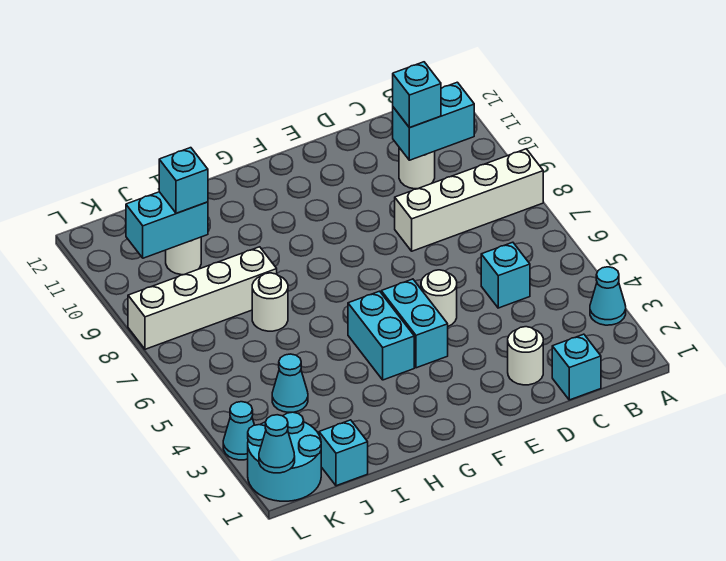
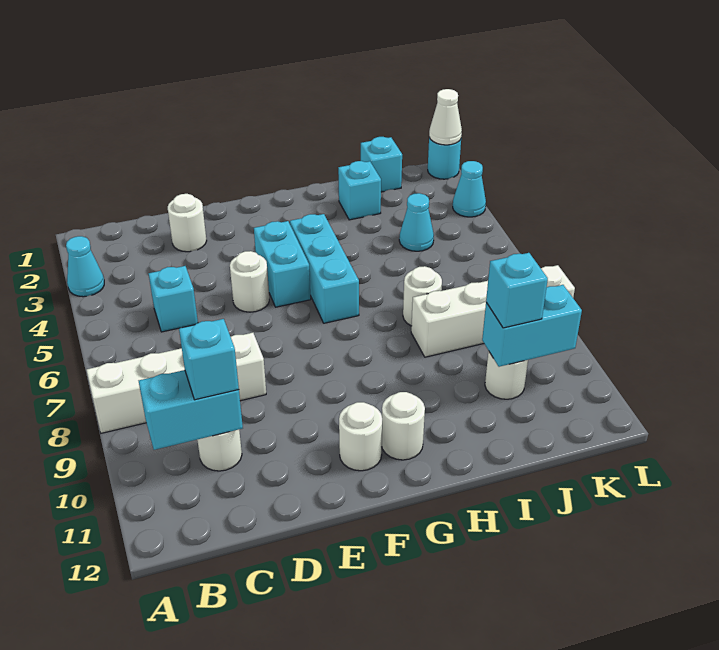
cyan 1x1 brick [552,334,601,400] -> cyan 1x1 brick moved to [338,161,381,220]
none -> white 1x1 round brick [339,402,382,471]
cyan 1x2 brick [348,291,414,380] -> cyan 1x3 brick [290,214,359,323]
none -> white 1x1 round brick [382,392,425,460]
cyan 2x2 round brick [248,412,321,501] -> cyan 1x1 round brick [428,137,461,179]
cyan 1x1 cone [259,415,295,473] -> white 1x1 cone [429,89,462,145]

